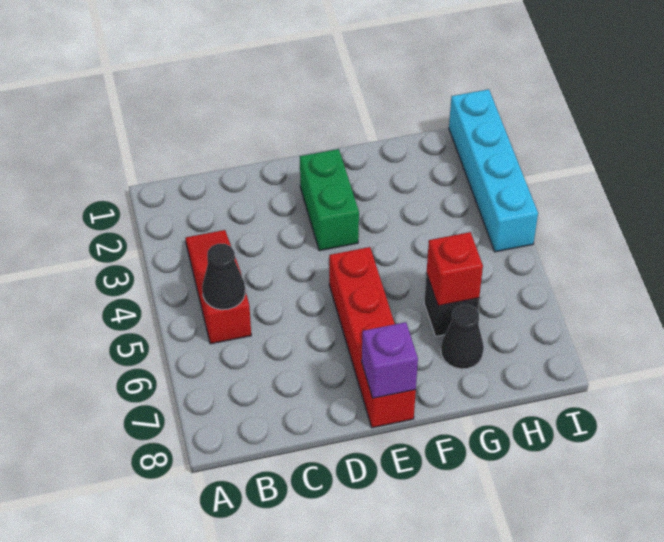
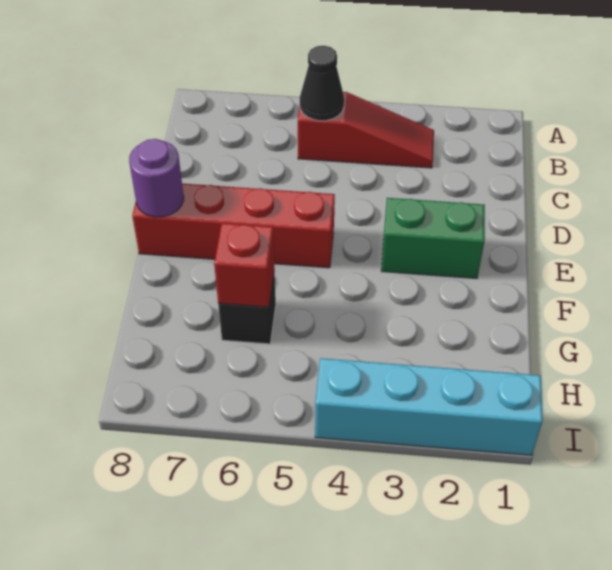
purple 1x1 brick [362,322,418,398] -> purple 1x1 round brick [129,139,184,217]
black 1x1 cone [441,305,484,369] -> none

